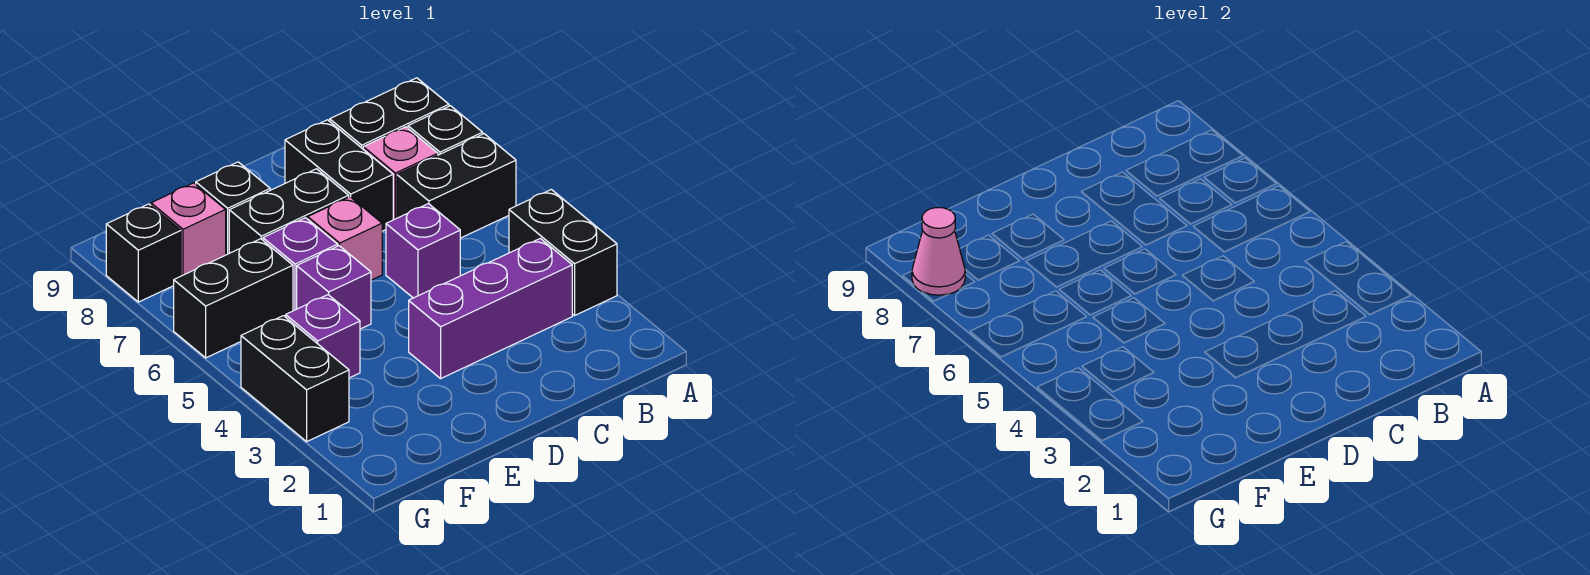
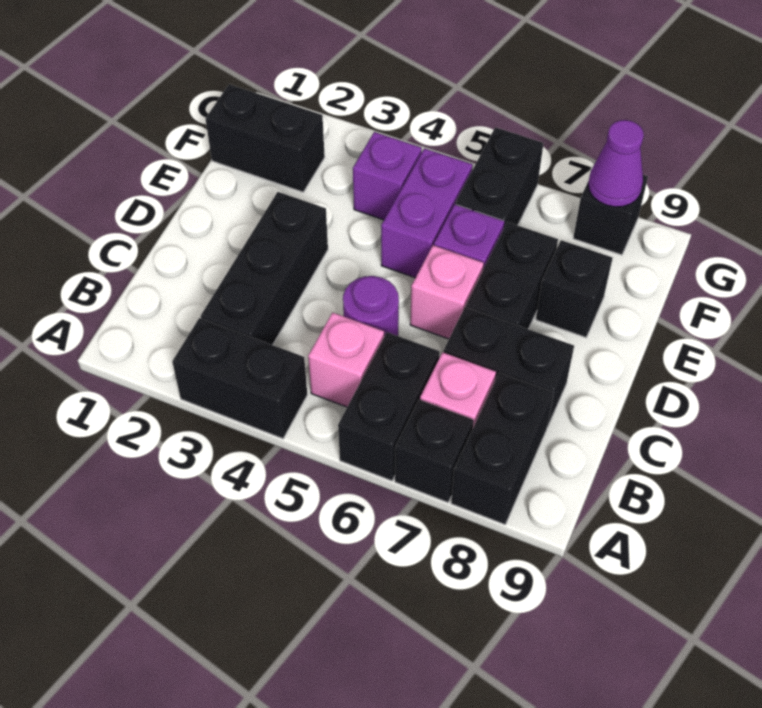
purple 1x3 brick [409,238,572,378] -> black 1x3 brick [201,192,328,345]
purple 1x1 brick [386,204,460,298] -> purple 1x1 round brick [343,276,399,336]
purple 1x1 brick [297,246,371,329] -> purple 1x2 brick [381,148,473,278]
pink 1x1 brick [151,183,226,276] -> pink 1x1 brick moved to [308,313,384,407]
black 1x2 brick [241,316,349,441] -> black 1x2 brick moved to [206,84,325,192]
pink 1x1 cone [912,208,965,295] -> purple 1x1 cone [588,120,644,207]

